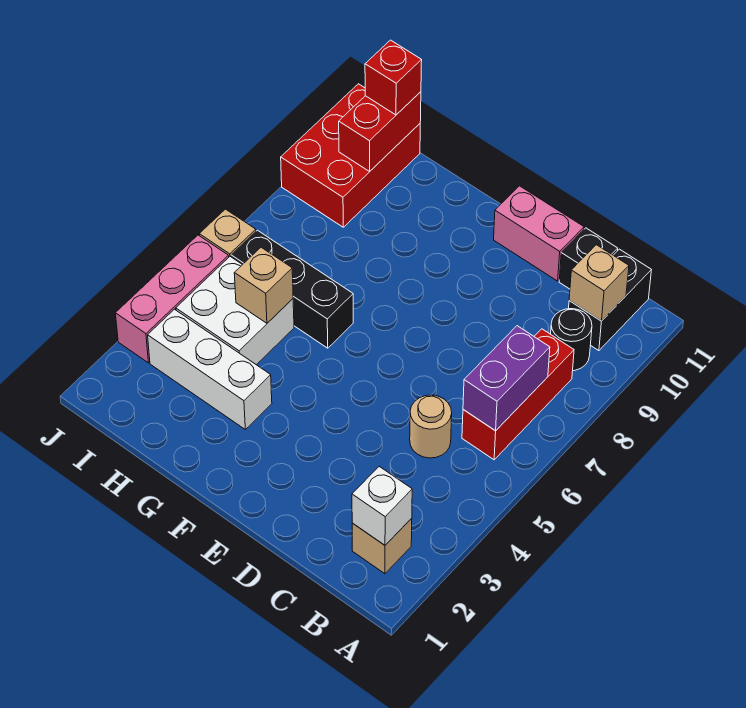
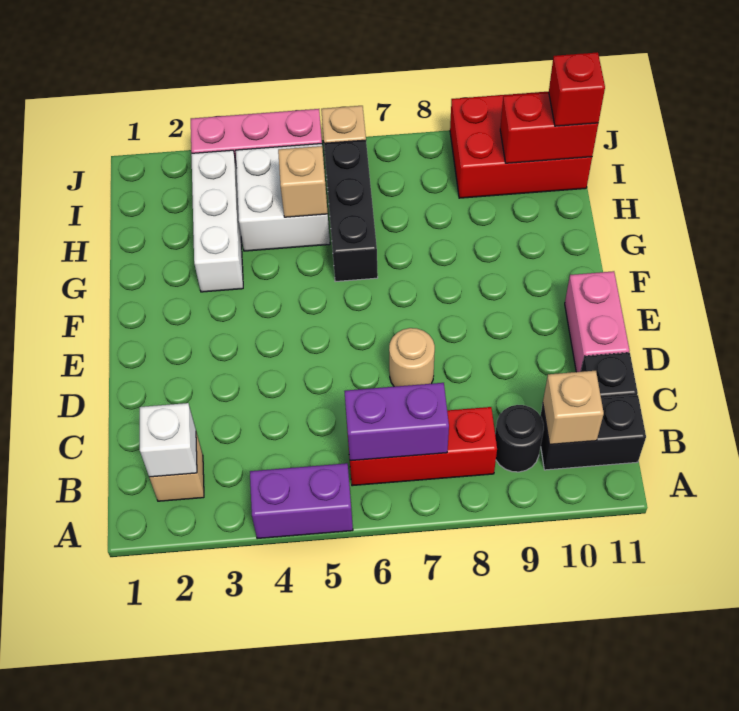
none -> purple 1x2 brick [250,463,353,539]
tan 1x1 round brick [410,395,452,458] -> tan 1x1 round brick moved to [389,328,435,387]

